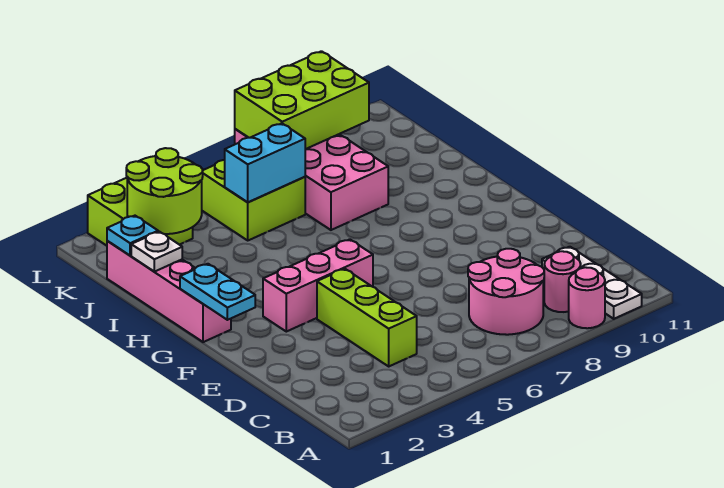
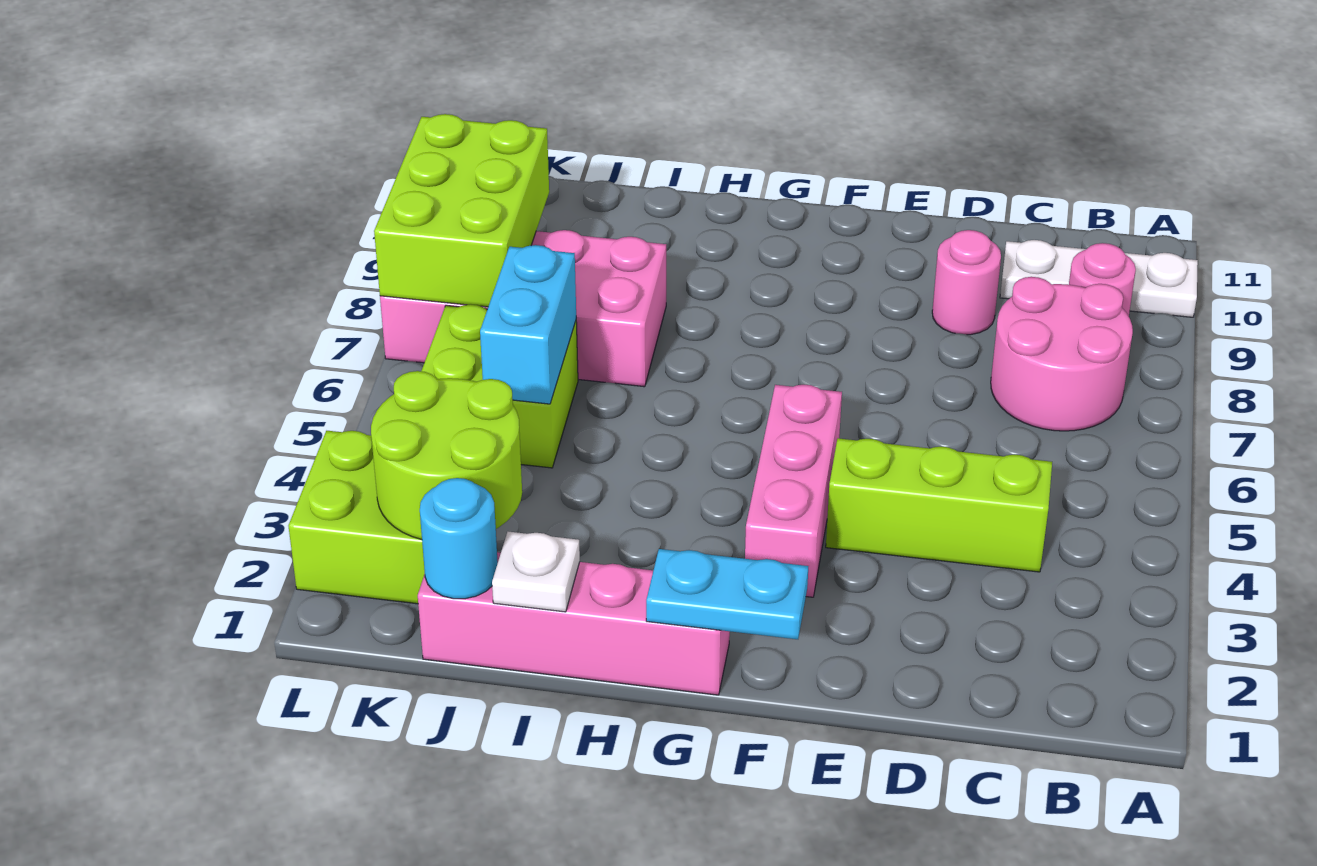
pink 1x1 round brick [569,267,605,328] -> pink 1x1 round brick moved to [932,230,1001,335]
cyan 1x1 plate [107,216,158,256] -> cyan 1x1 round brick [420,478,498,599]

